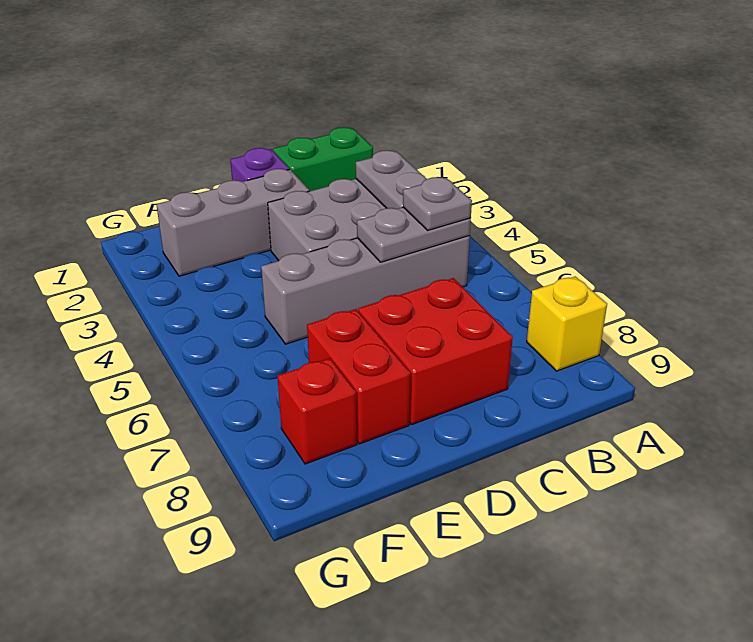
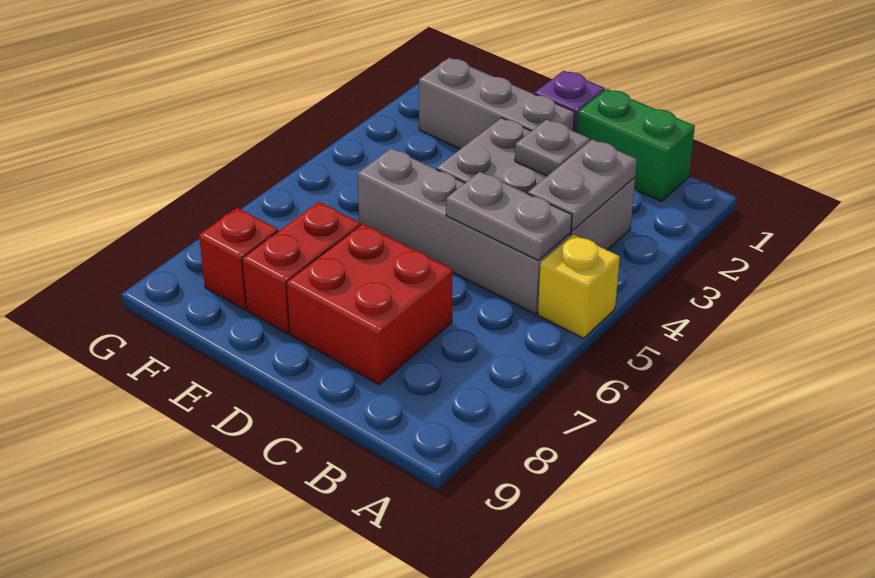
yellow 1x1 brick [527,276,607,371] -> yellow 1x1 brick moved to [538,234,620,338]
grey 1x1 plate [403,177,472,230] -> grey 1x1 plate moved to [515,120,590,176]

